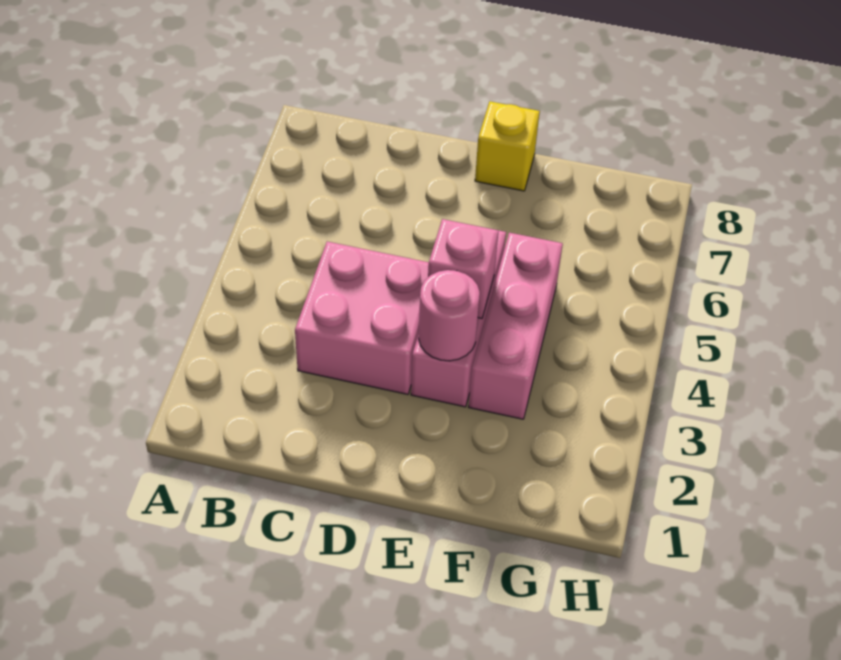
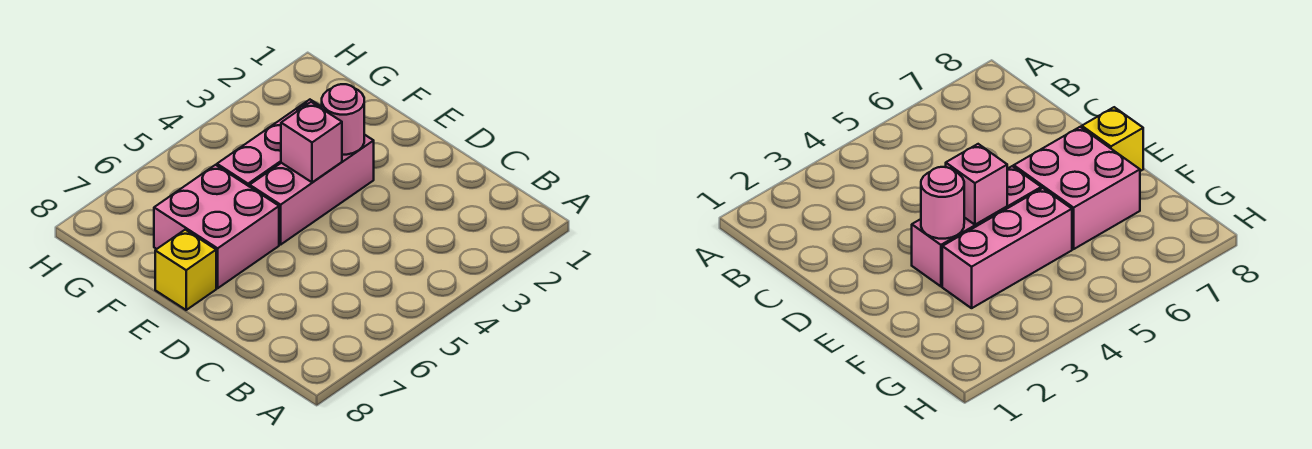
pink 2x2 brick [295,242,429,394] -> pink 2x2 brick moved to [154,165,279,288]

